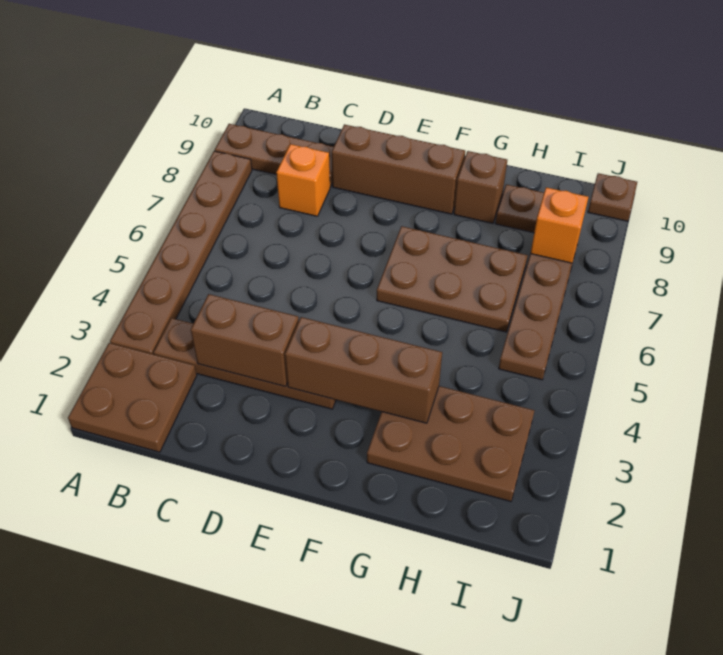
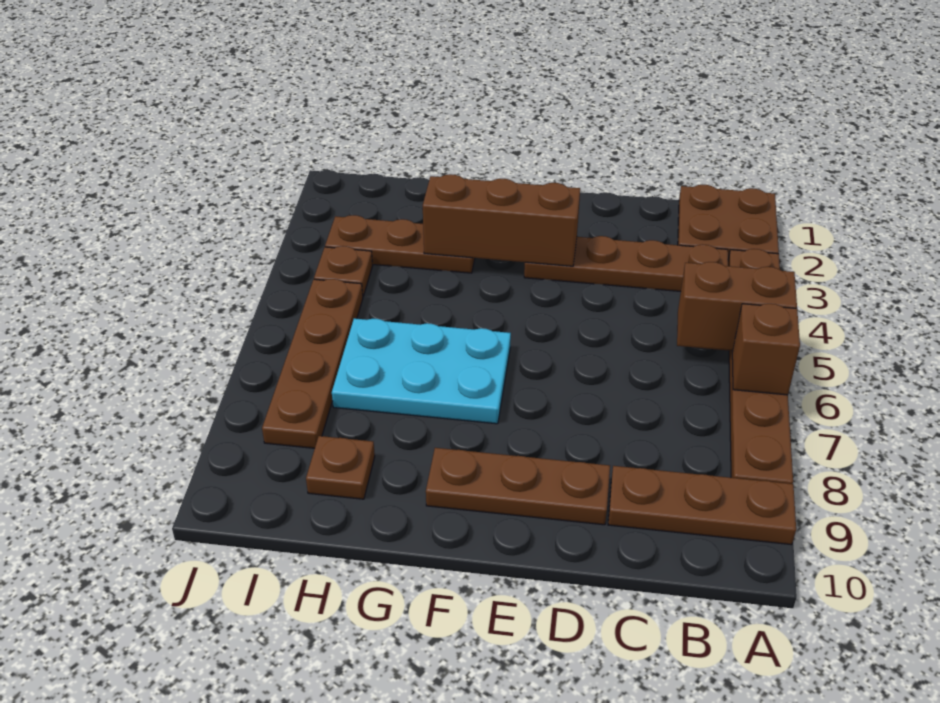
brown 1x2 brick [191,294,299,387] -> brown 1x2 brick moved to [677,262,797,351]
orange 1x1 brick [276,144,330,216] -> none
brown 1x3 brick [332,124,465,214] -> brown 1x3 plate [426,448,610,525]
brown 2x3 plate [377,226,528,332] -> cyan 2x3 plate [332,318,511,424]
brown 2x3 plate [367,386,534,501] -> brown 1x3 plate [325,215,475,273]
brown 1x1 brick [454,151,507,223] -> brown 1x1 brick moved to [732,304,800,395]
orange 1x1 brick [530,187,588,263] -> none
brown 1x1 plate [588,173,637,221] -> brown 1x1 plate moved to [314,246,373,296]

